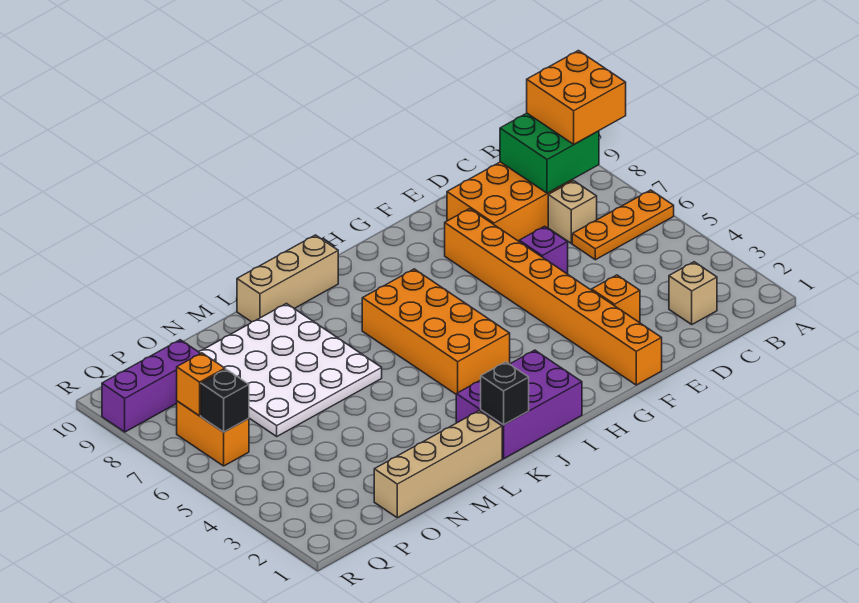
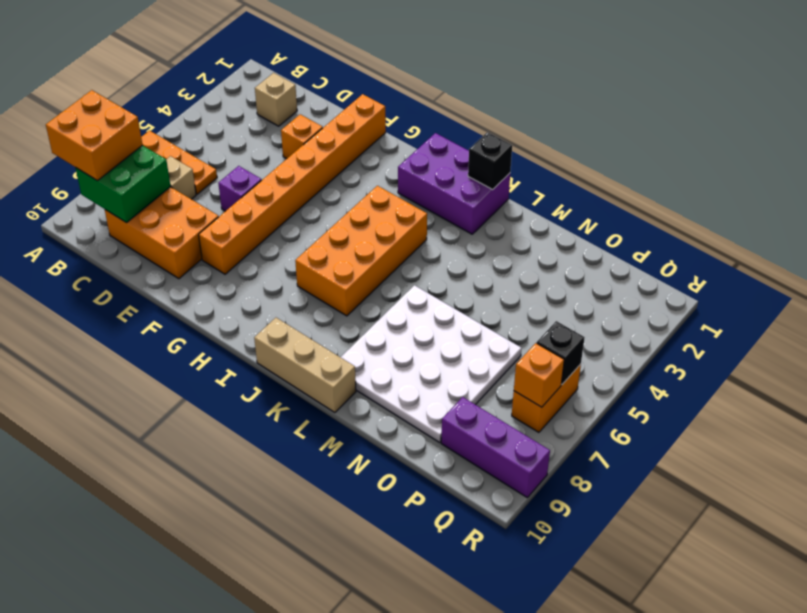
tan 1x4 brick [374,411,502,518] -> none

